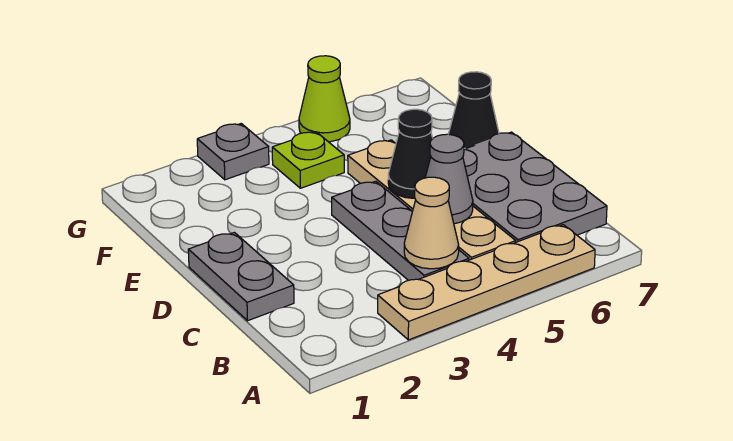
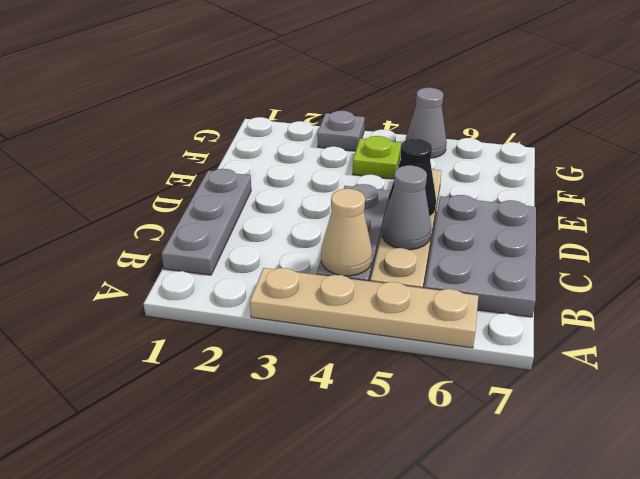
grey 1x2 plate [188,233,294,321] -> grey 1x3 plate [161,169,251,275]
black 1x1 cone [449,72,499,149] -> none
lime 1x1 cone [299,56,350,142] -> grey 1x1 cone [406,88,447,158]

